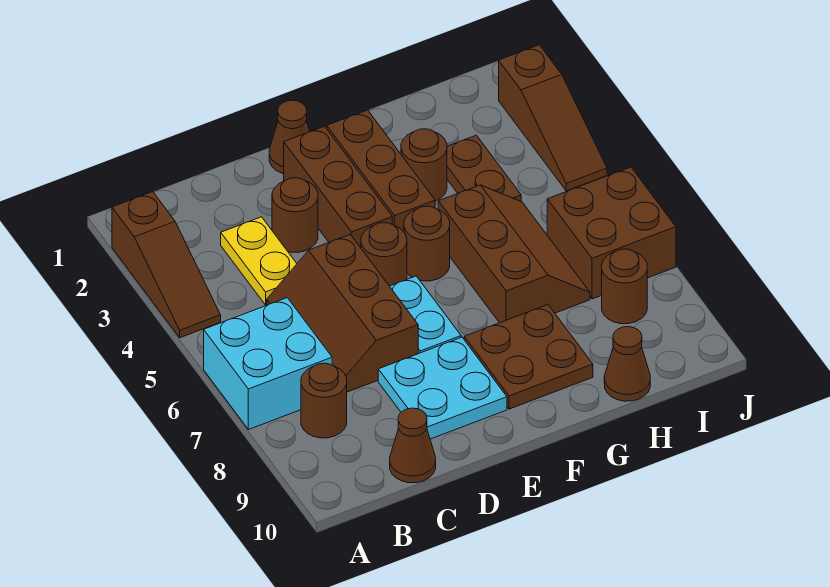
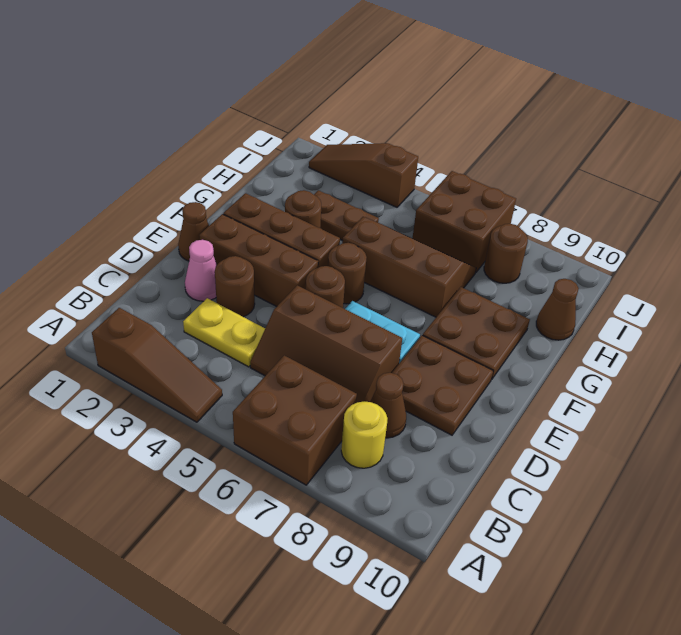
cyan 2x2 brick [204,298,332,430] -> brown 2x2 brick [233,355,357,485]
brown 1x1 round brick [301,363,347,438] -> yellow 1x1 round brick [341,402,388,468]
brown 1x1 cone [390,408,436,483] -> brown 1x1 cone moved to [370,373,406,438]
none -> pink 1x1 cone [185,240,217,301]
cyan 2x2 plate [378,337,507,439] -> brown 2x2 plate [392,335,493,435]
brown 1x3 slope [499,45,607,191] -> brown 1x3 slope turned to [309,143,418,207]

